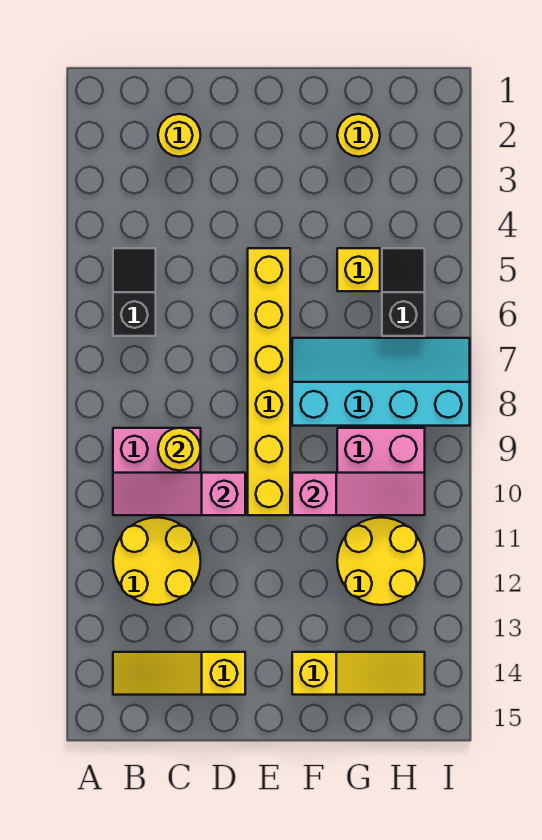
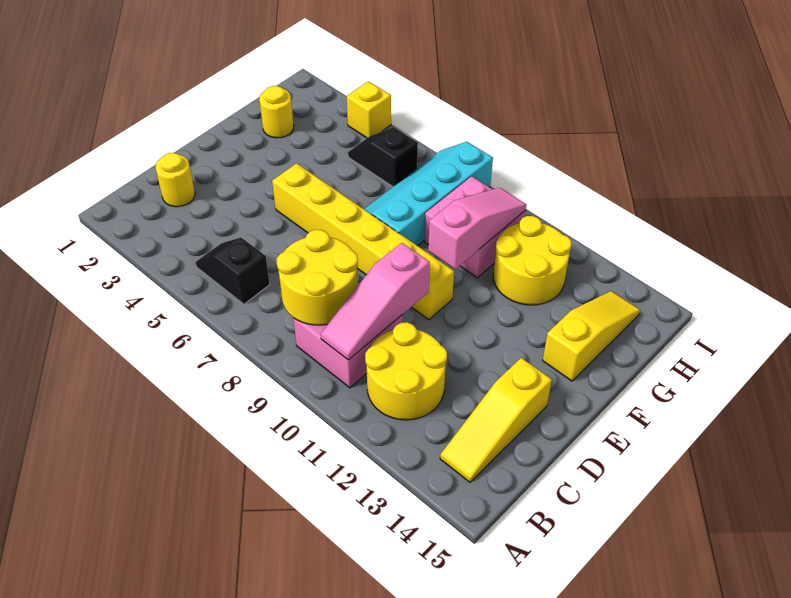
yellow 1x1 round brick [158,428,201,470] -> yellow 2x2 round brick [277,230,358,325]
yellow 1x1 brick [337,248,380,291] -> yellow 1x1 brick moved to [347,81,391,138]

